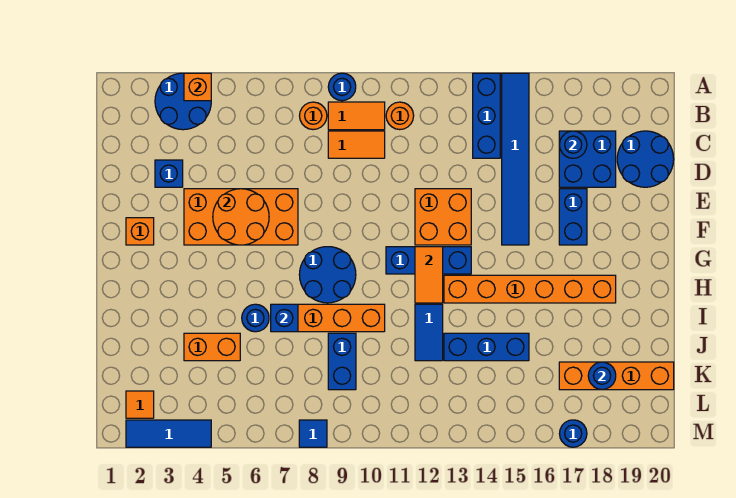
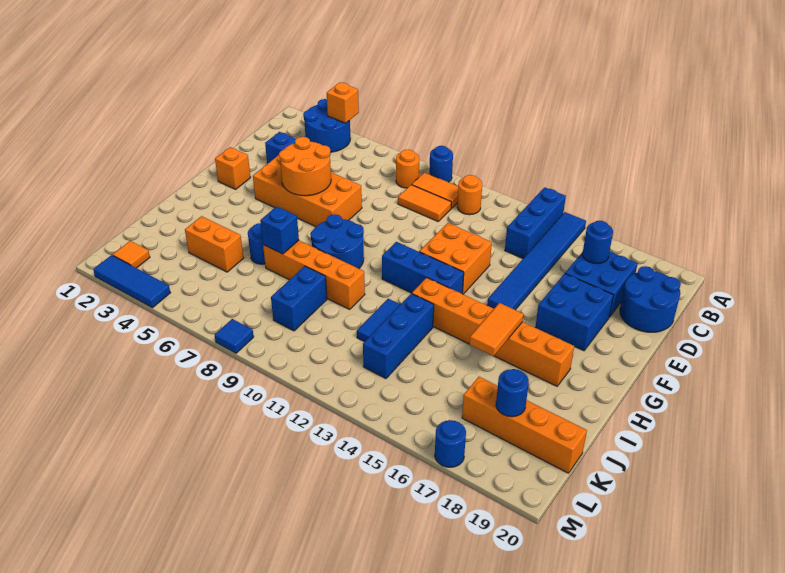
blue 1x2 brick [559,189,587,245] -> blue 2x2 brick [535,274,613,351]
orange 1x2 tile [415,247,443,303] -> orange 1x2 tile moved to [470,303,523,356]
blue 1x3 brick [444,333,529,361] -> blue 1x3 brick turned to [363,294,434,379]

